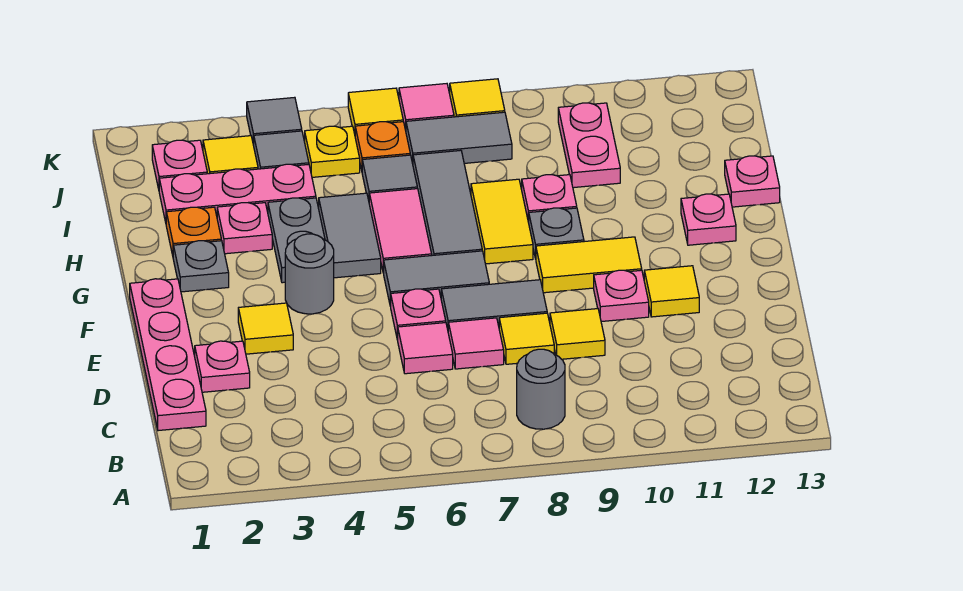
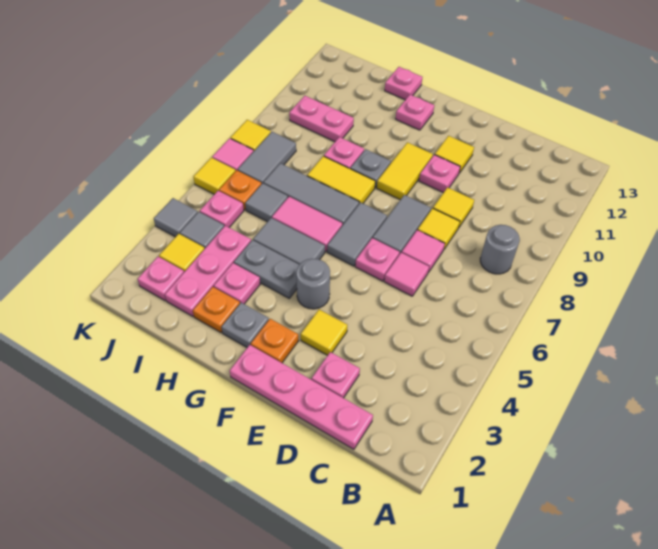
none -> orange 1x1 plate [251,319,298,363]
yellow 1x1 plate [305,126,360,177] -> pink 1x1 plate [200,191,244,227]

